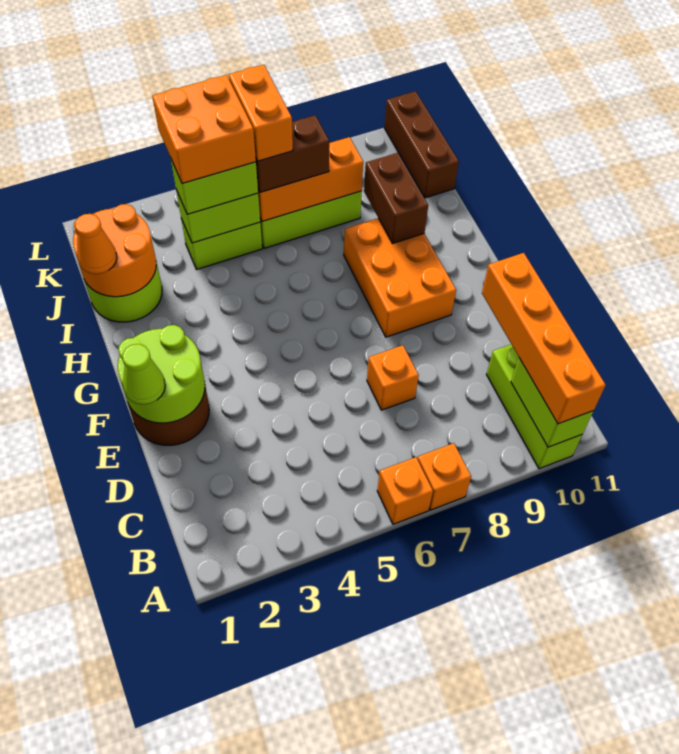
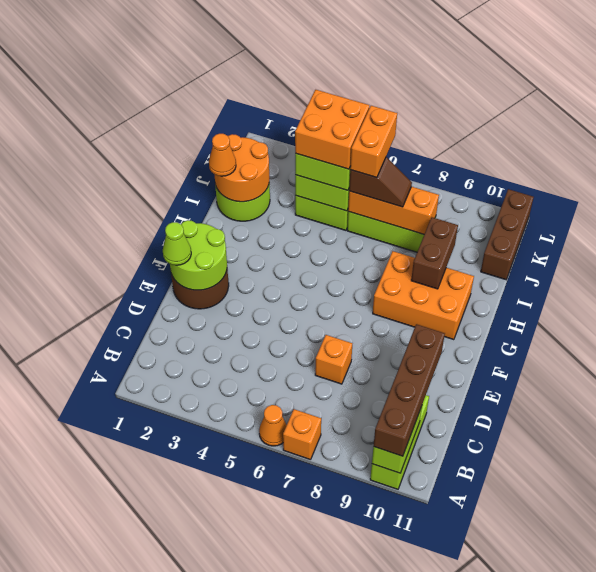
orange 1x1 brick [377,457,433,524] -> orange 1x1 cone [259,405,287,446]
orange 1x4 brick [482,253,606,424] -> brown 1x4 brick [374,324,445,456]
orange 2x3 brick [344,218,456,337] -> orange 2x3 brick turned to [373,251,474,340]
brown 1x2 brick [256,115,329,192] -> brown 1x2 slope [349,157,412,207]

